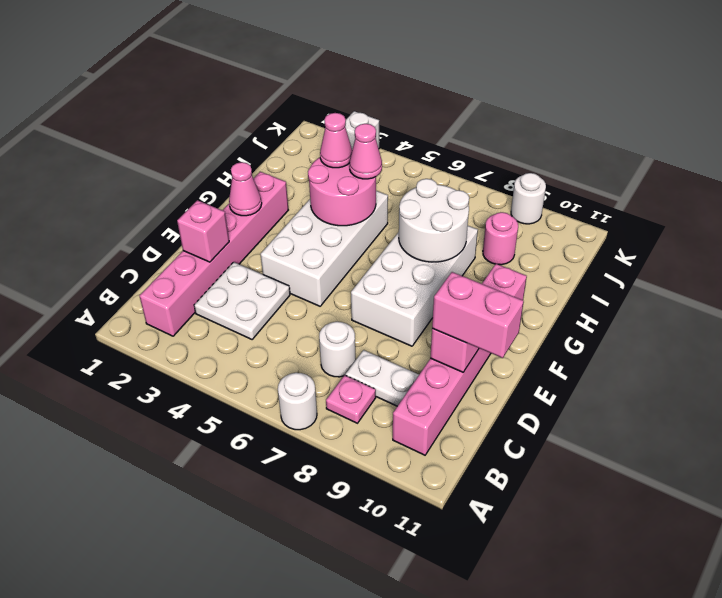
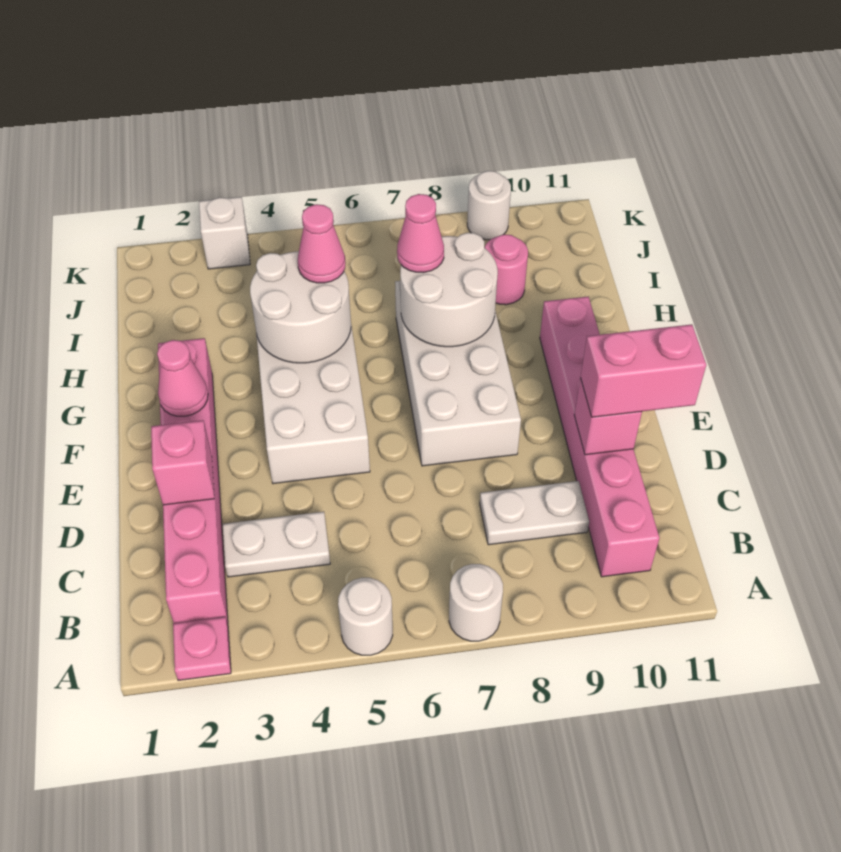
pink 1x1 plate [326,375,376,423] -> pink 1x1 plate moved to [173,617,231,680]
white 2x2 plate [194,262,290,339] -> white 1x2 plate [223,512,330,577]
white 1x1 round brick [319,321,356,377] -> white 1x1 round brick moved to [338,578,393,655]
pink 2x2 round brick [308,157,376,226] -> white 2x2 round brick [250,251,351,363]
pink 1x1 cone [320,113,352,168] -> pink 1x1 cone moved to [397,194,444,273]

